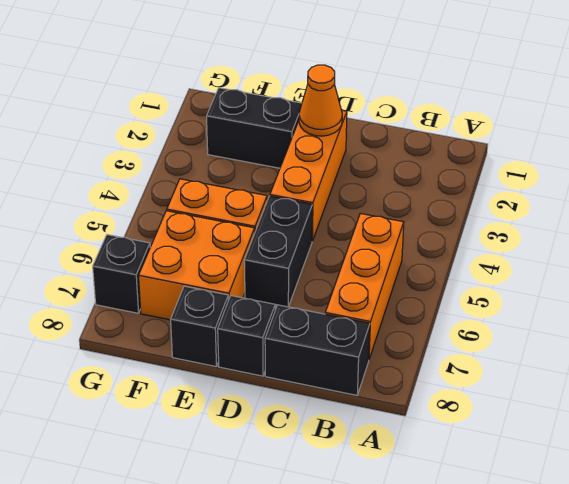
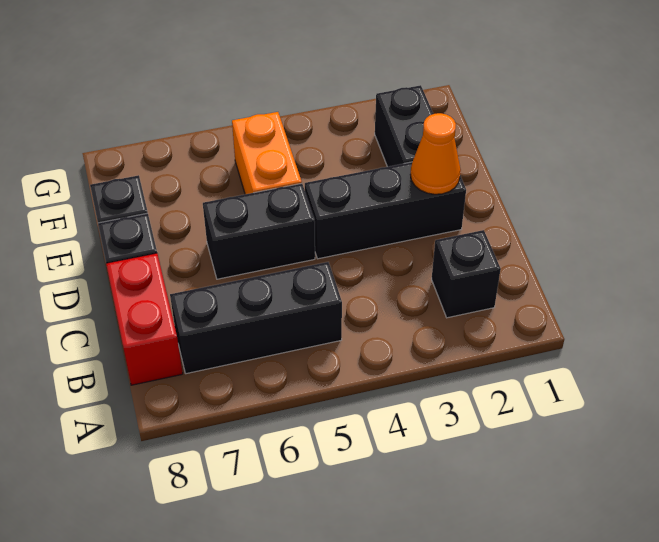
orange 1x3 brick [325,213,404,359] -> black 1x3 brick [170,262,342,374]
black 1x2 brick [265,305,370,395] -> red 1x2 brick [106,253,183,385]
orange 1x3 brick [270,110,347,241] -> black 1x3 brick [305,162,466,259]
orange 2x2 brick [139,211,255,320] -> none
black 1x1 brick [93,235,150,313] -> black 1x1 brick moved to [432,230,501,318]

